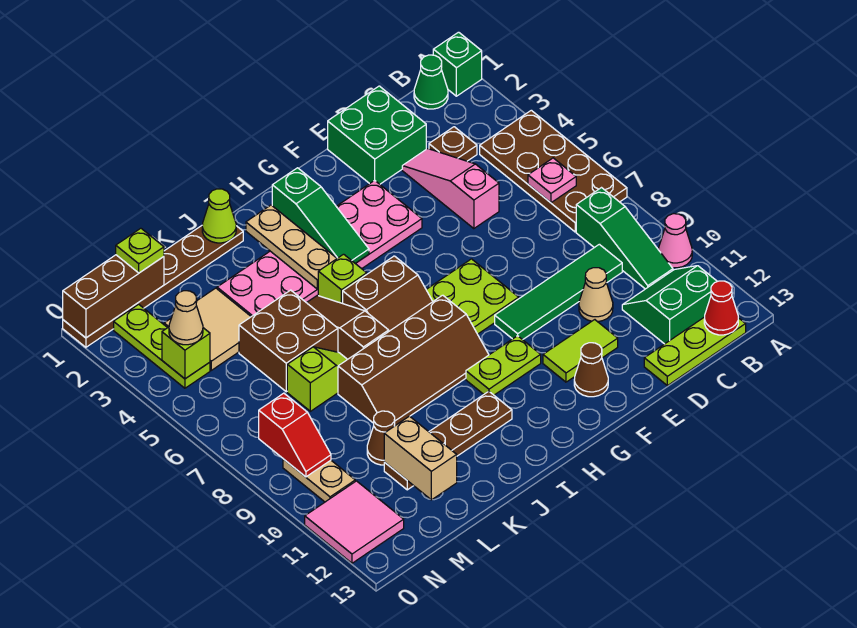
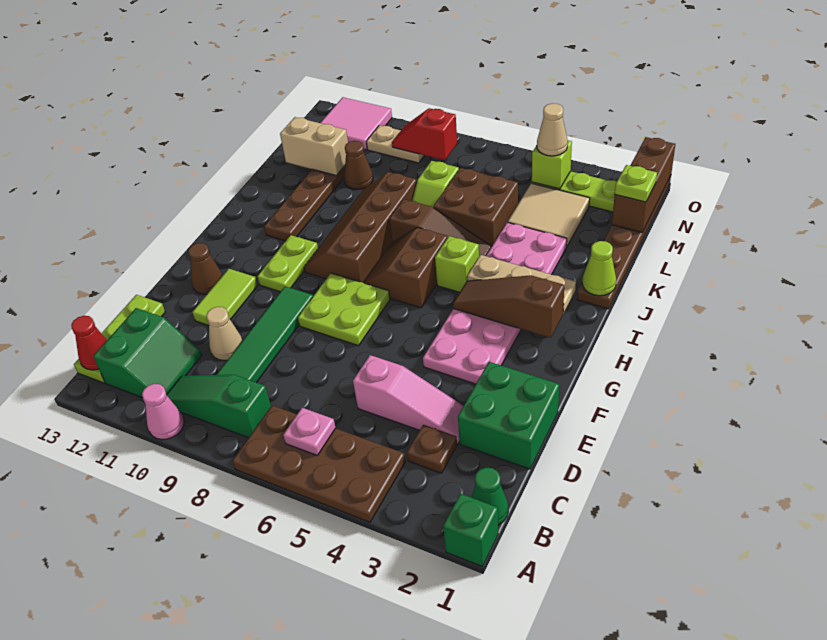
green 1x3 slope [272,168,369,263] -> brown 1x3 slope [453,275,564,338]

